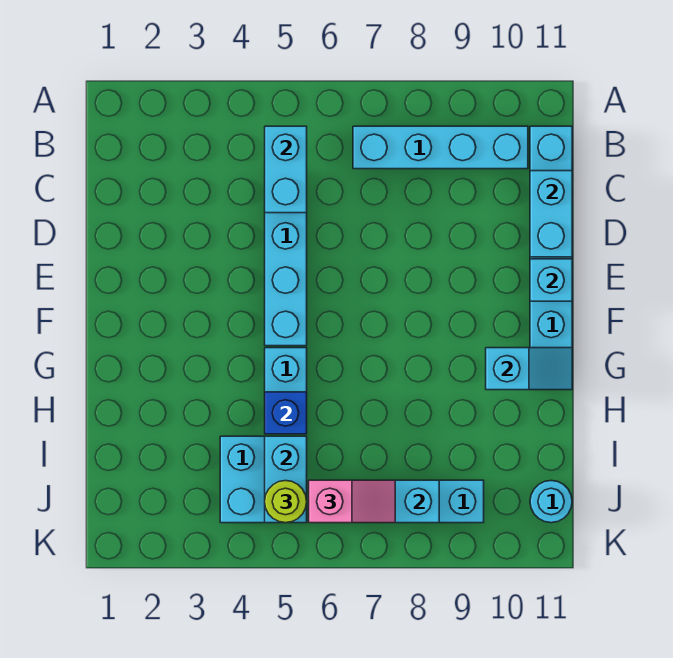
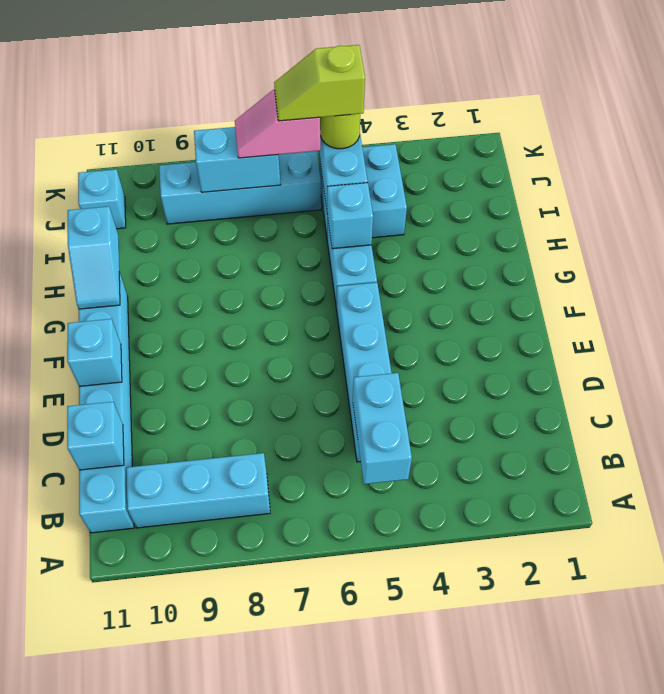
cyan 1x4 brick [353,126,528,169] -> cyan 1x3 brick [126,453,270,528]
cyan 1x2 brick [530,171,572,257] -> cyan 1x1 brick [67,402,124,470]
cyan 1x2 slope [486,348,572,390] -> cyan 1x2 slope turned to [68,206,120,309]
blue 1x1 brick [265,392,307,434] -> cyan 1x1 brick [327,183,373,249]
none -> lime 1x2 slope [274,45,365,121]
cyan 1x1 round brick [530,481,572,523] -> cyan 1x1 brick [78,169,126,229]

